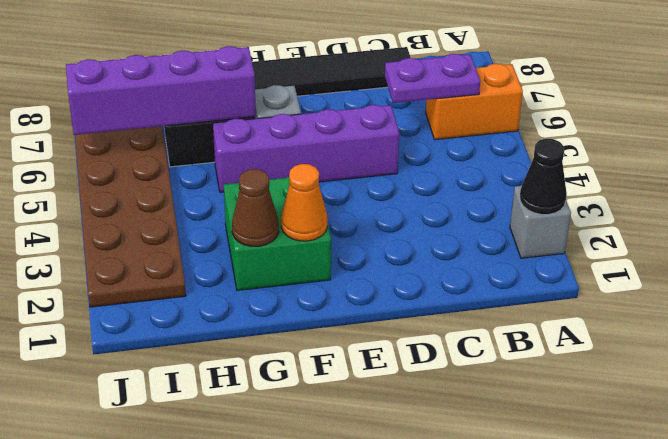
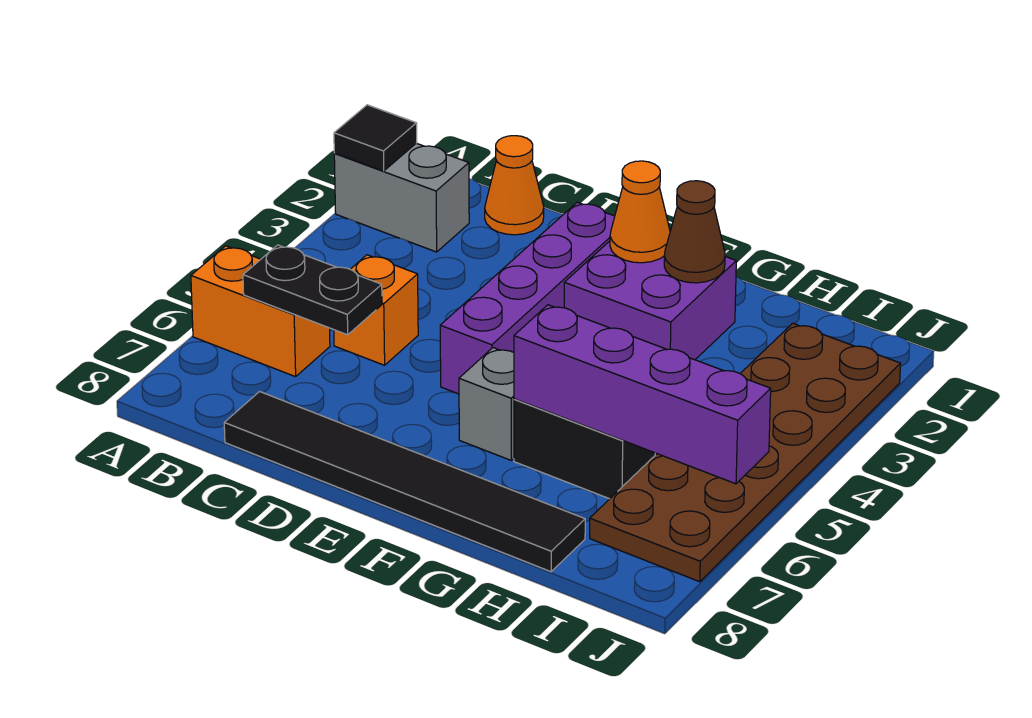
grey 1x1 brick [510,186,571,258] -> grey 1x2 brick [334,143,469,252]
black 1x1 cone [520,139,567,215] -> black 1x1 tile [334,105,417,171]
purple 1x2 plate [385,54,480,103] -> black 1x2 plate [243,245,382,335]
none -> orange 1x1 cone [485,136,544,235]
none -> orange 1x1 brick [334,255,418,365]
purple 1x4 brick [213,105,400,192] -> purple 1x4 brick turned to [440,202,615,394]
green 2x2 brick [224,177,331,291] -> purple 2x2 brick [564,241,736,360]

